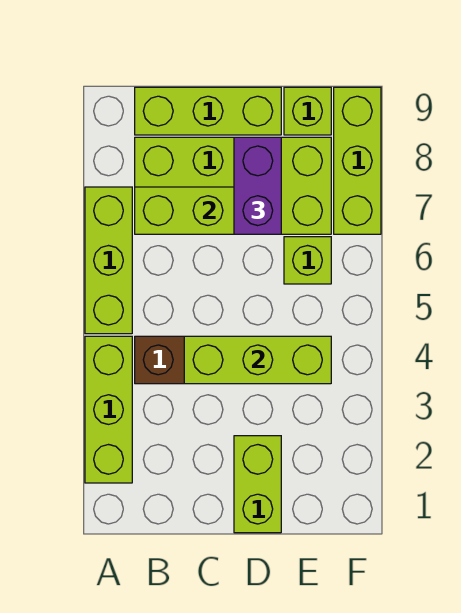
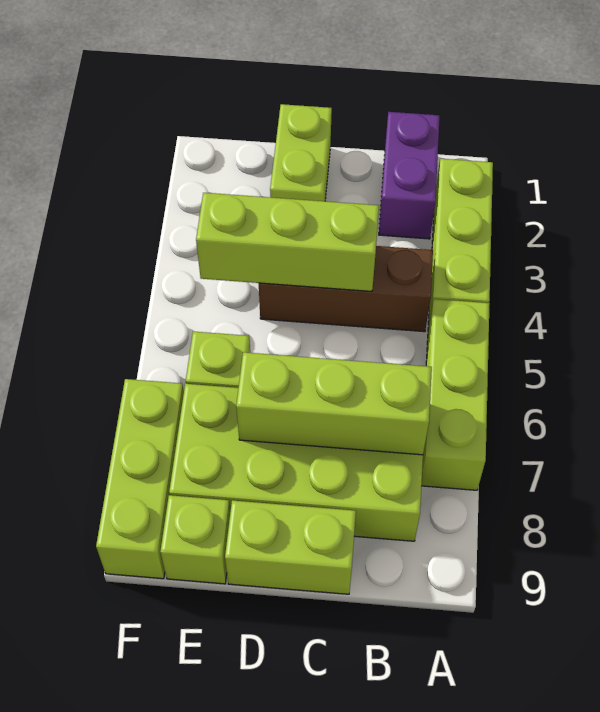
lime 1x3 brick [135,87,281,135] -> lime 1x2 brick [225,500,356,594]
purple 1x2 brick [234,137,281,234] -> purple 1x2 brick moved to [379,112,440,239]

